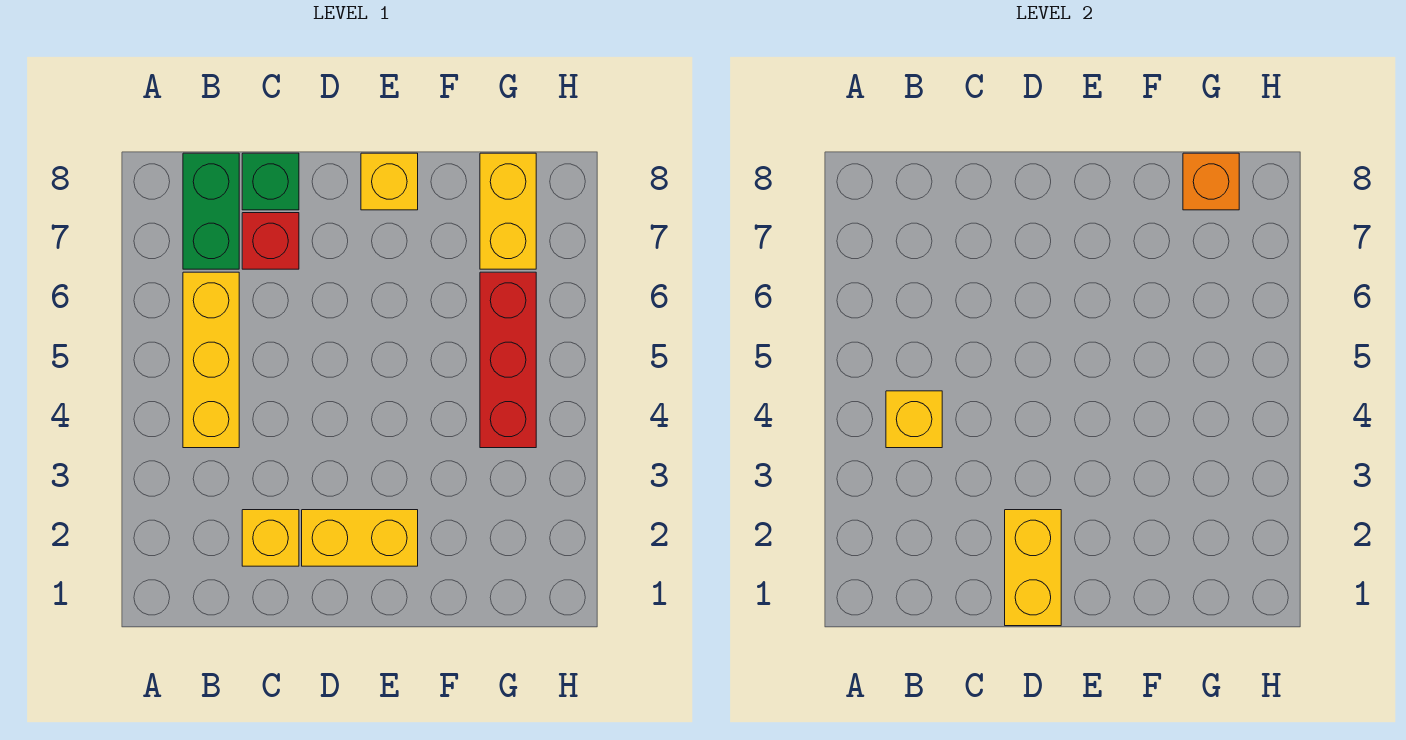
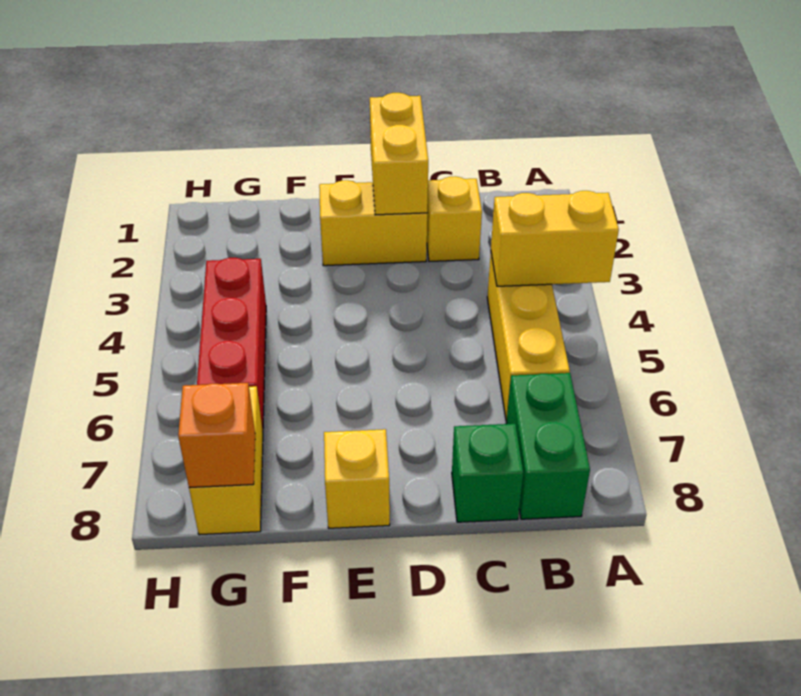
yellow 1x1 brick [886,391,942,448] -> yellow 1x2 brick [491,191,619,286]
red 1x1 brick [242,213,299,269] -> none

